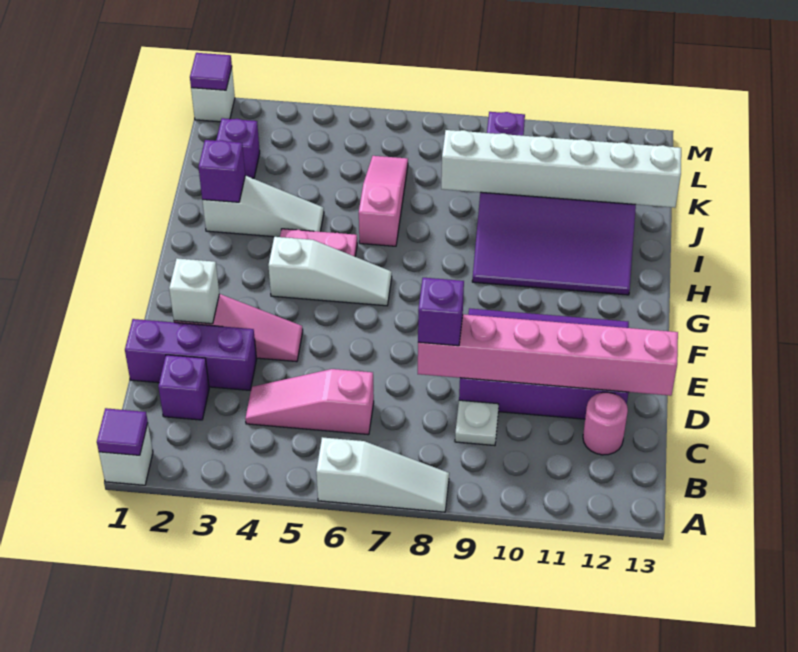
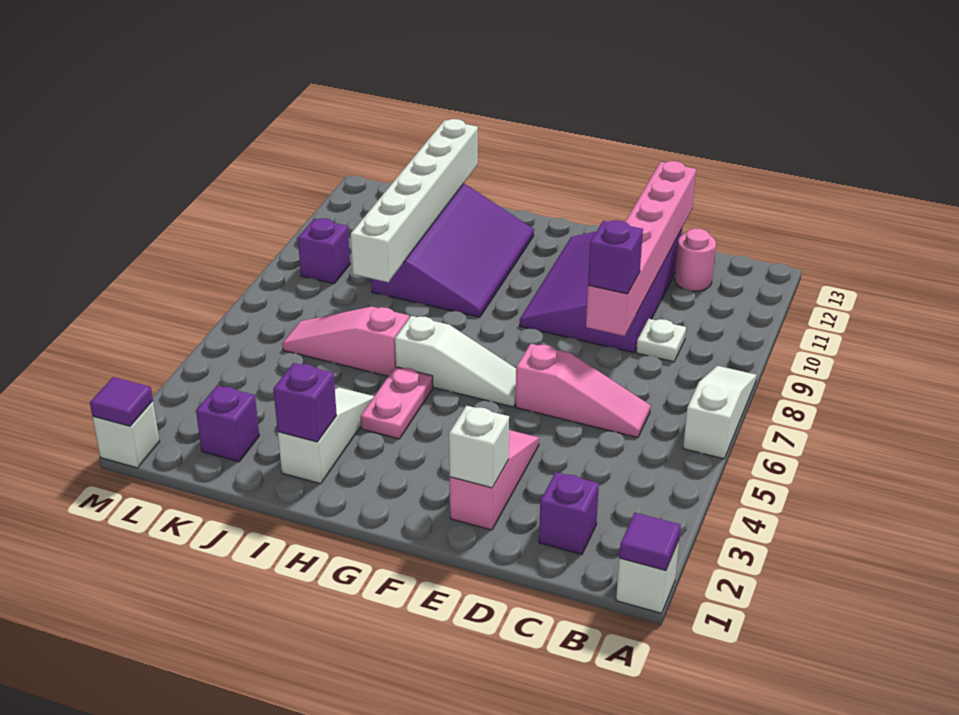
pink 1x3 slope [245,369,374,435] -> pink 1x3 slope turned to [516,344,651,438]
purple 1x3 brick [125,319,257,390] -> none
white 1x3 slope [268,237,392,306] -> white 1x3 slope turned to [395,316,516,407]

